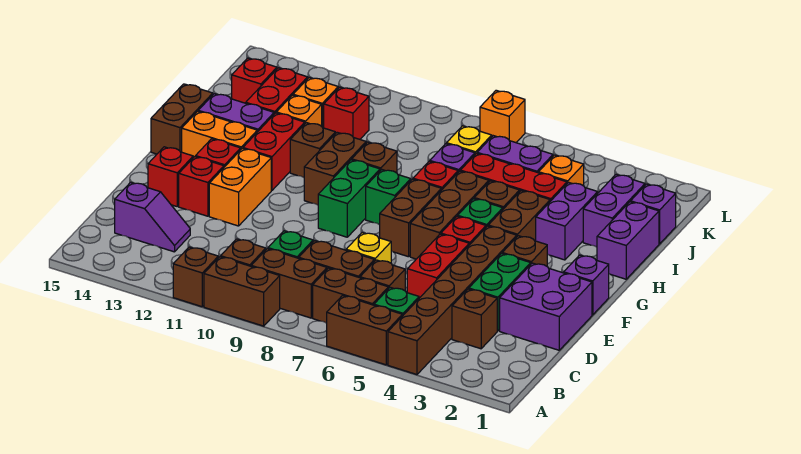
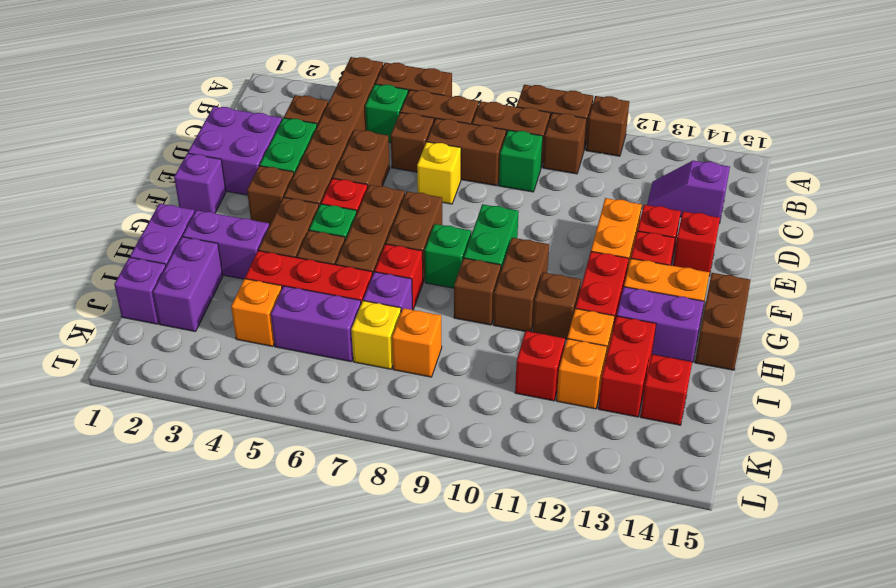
red 1x2 brick [407,234,469,298] -> brown 1x2 brick [333,130,390,186]
purple 1x2 brick [536,182,598,260] -> purple 1x2 brick turned to [183,210,269,279]
orange 1x1 brick [480,90,525,143] -> orange 1x1 brick moved to [392,308,442,377]

